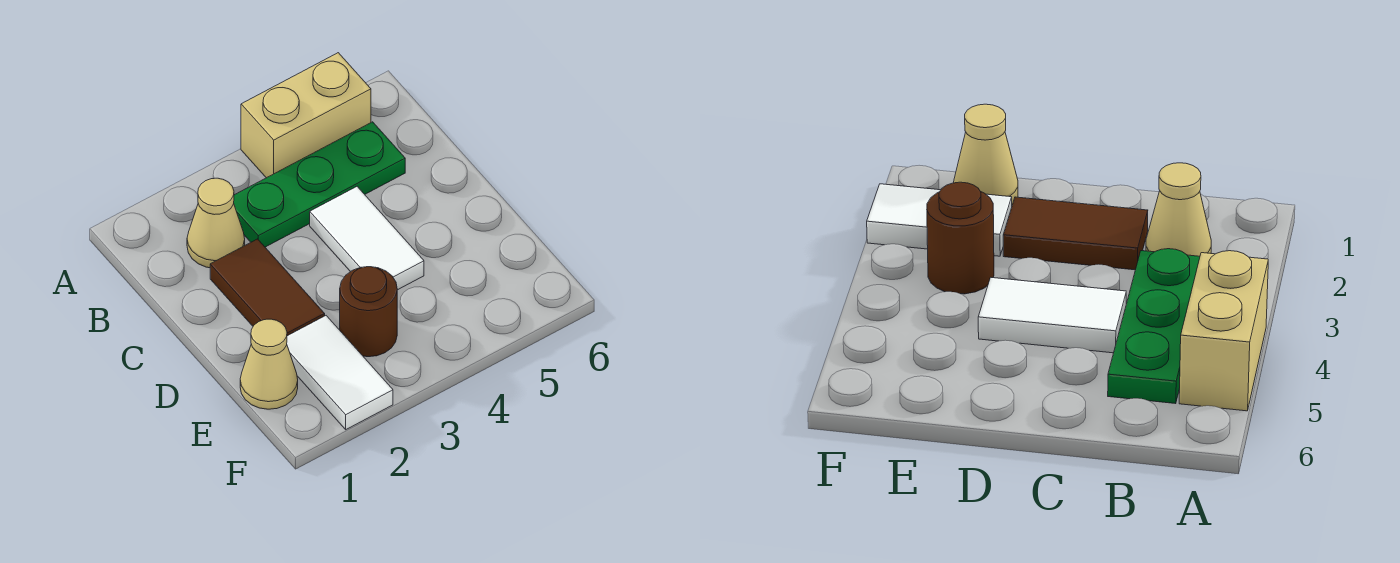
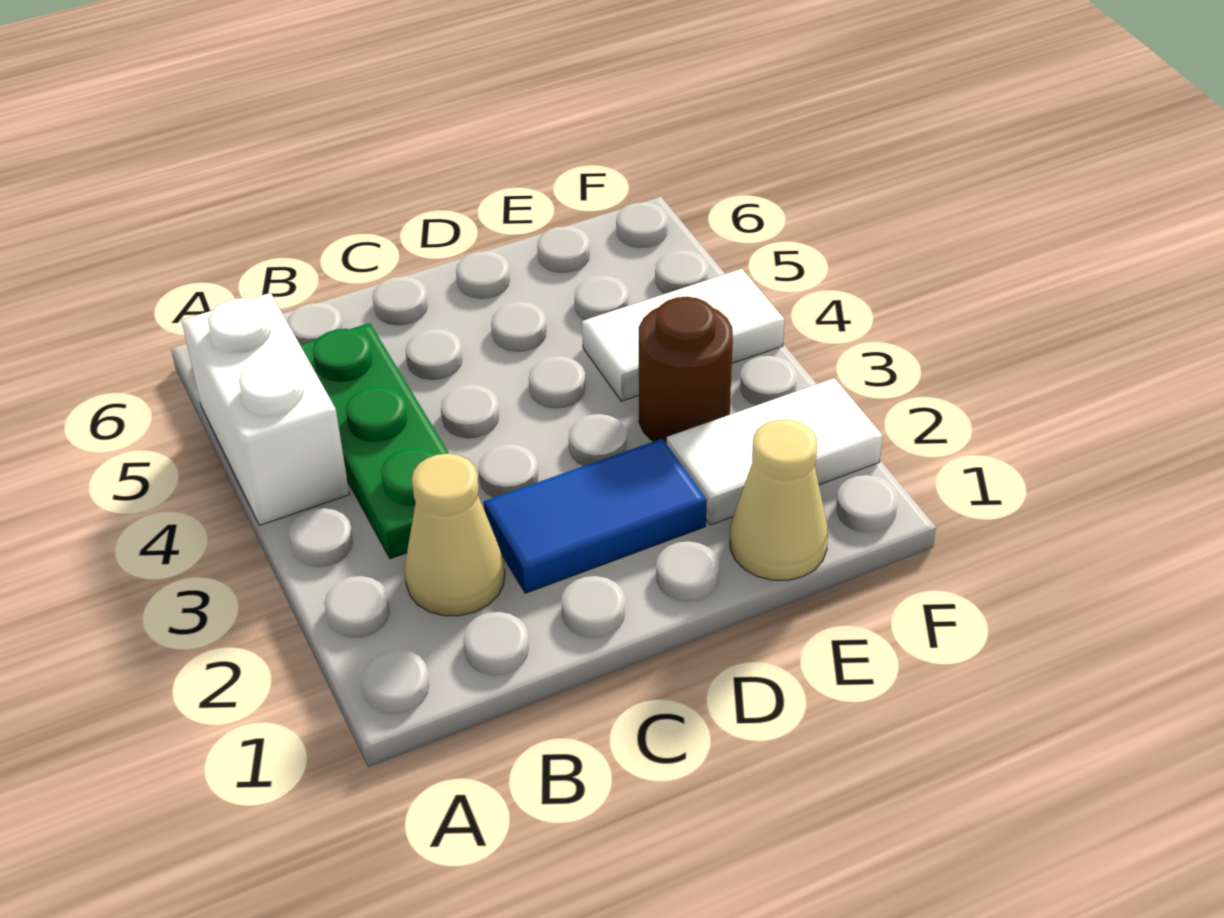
tan 1x2 brick [241,53,371,178] -> white 1x2 brick [181,293,349,525]
brown 1x2 tile [210,239,325,336] -> blue 1x2 tile [484,439,707,593]
white 1x2 tile [310,187,424,290] -> white 1x2 tile moved to [582,269,785,401]

